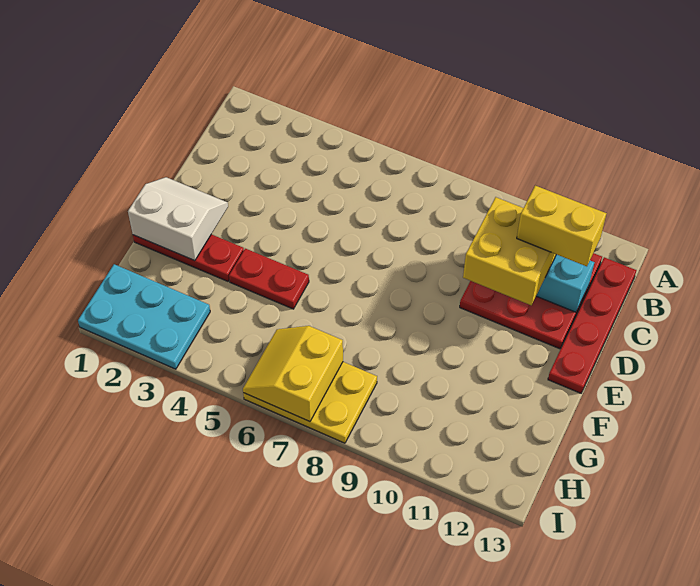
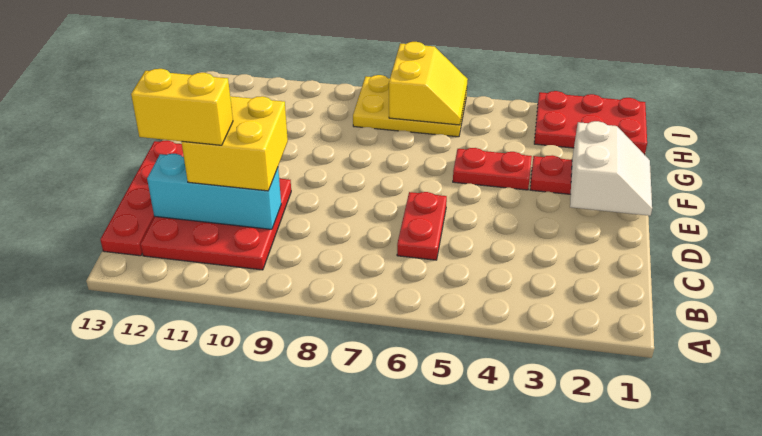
none -> red 1x2 plate [397,192,447,260]
white 2x2 slope [128,177,228,261] -> white 2x2 slope turned to [570,121,652,216]
cyan 2x3 plate [78,264,210,369] -> red 2x3 plate [534,91,647,155]

